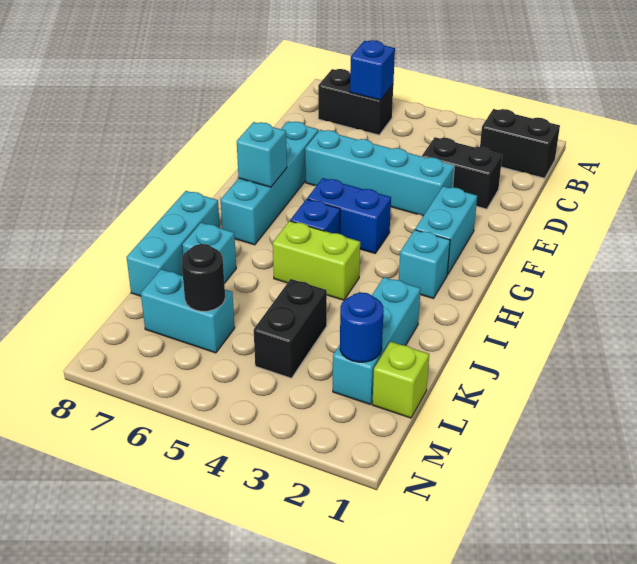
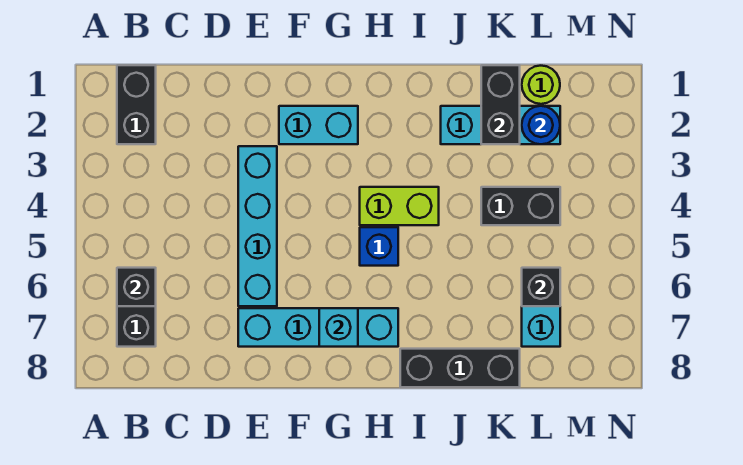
blue 1x1 brick [350,40,395,100] -> black 1x1 brick [117,268,156,306]
black 1x2 brick [422,137,502,209] -> black 1x2 brick moved to [481,65,520,144]
blue 1x2 brick [307,178,391,253] -> none
cyan 1x1 brick [399,230,450,299] -> none
lime 1x2 brick [273,221,360,300] -> lime 1x2 brick turned to [360,187,439,225]
cyan 1x3 brick [127,191,220,296] -> black 1x3 brick [400,349,520,387]
cyan 1x1 brick [182,223,236,283] -> none
lime 1x1 brick [372,342,429,418] -> lime 1x1 round brick [522,66,560,104]
black 1x1 round brick [182,244,225,311] -> black 1x1 brick [522,268,560,306]

